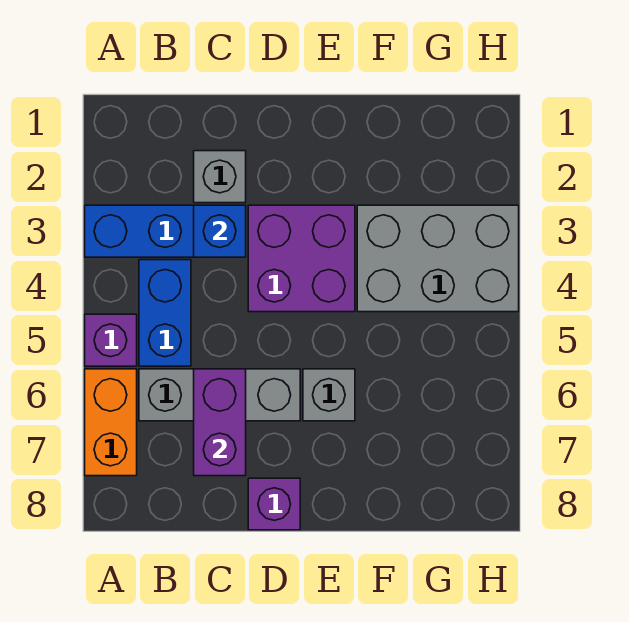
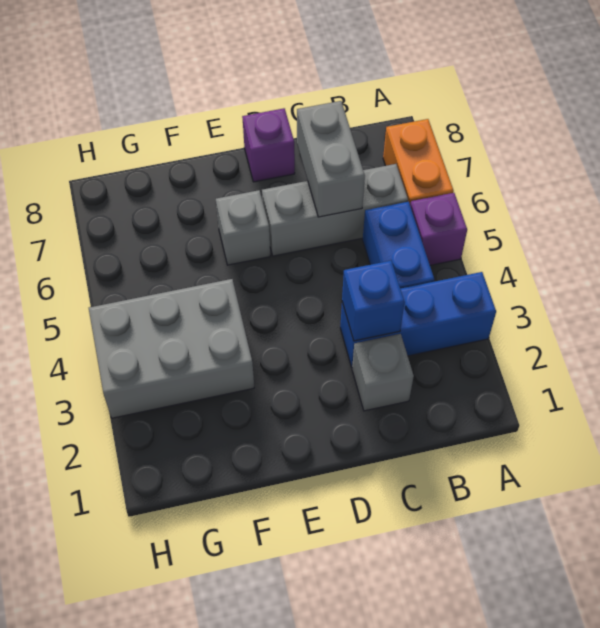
purple 1x2 brick [194,369,246,476] -> grey 1x2 brick [297,101,365,217]
purple 2x2 brick [248,205,355,312] -> none

